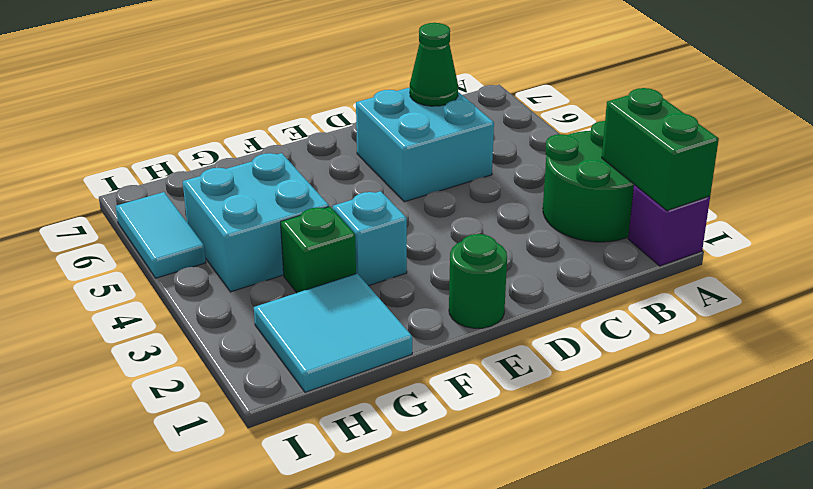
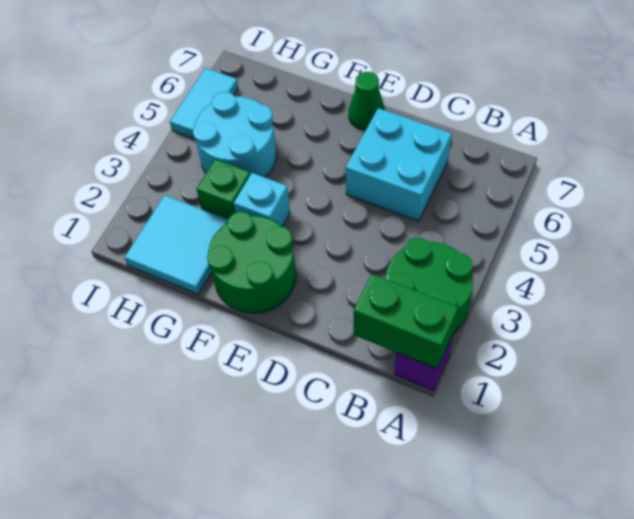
green 1x2 brick [602,88,719,210] -> green 1x2 brick turned to [354,274,458,369]
green 1x1 cone [410,23,458,106] -> green 1x1 cone moved to [349,72,385,130]
green 1x1 round brick [449,234,507,328] -> green 2x2 round brick [207,212,296,313]
cyan 2x2 brick [183,153,329,292] -> cyan 2x2 round brick [193,92,276,177]

